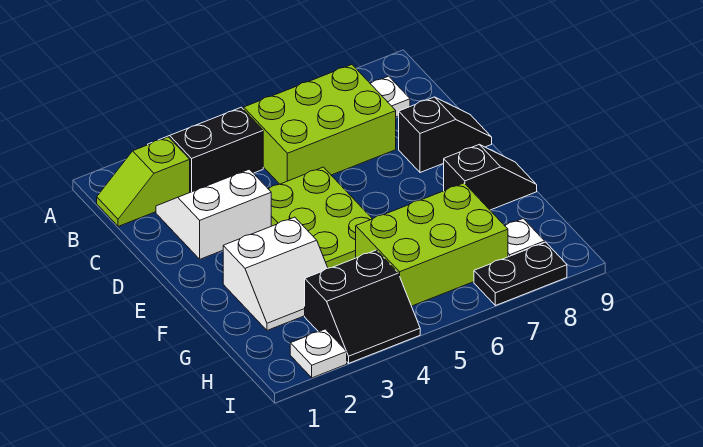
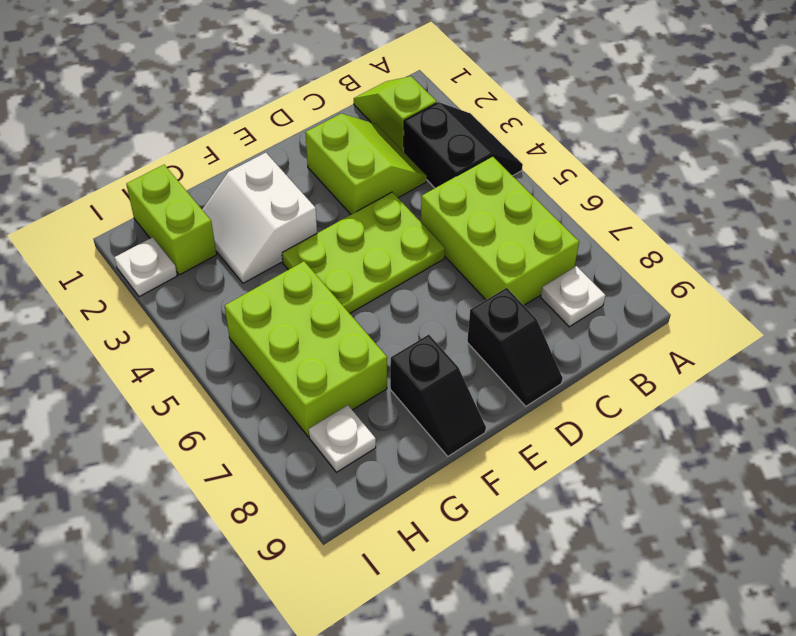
white 2x2 slope [156,169,271,259] -> lime 2x2 slope [305,113,427,214]
none -> lime 1x2 brick [126,165,217,275]
black 2x2 slope [305,250,420,363] -> none
black 1x2 plate [474,242,567,306] -> none

